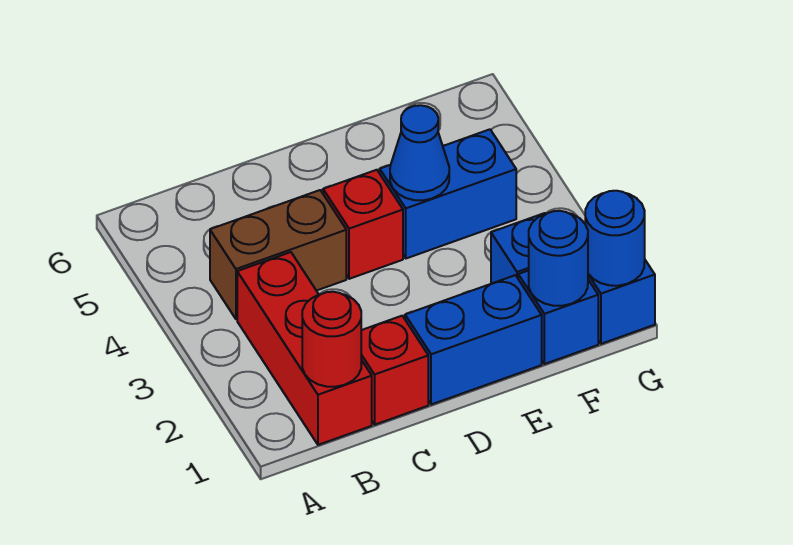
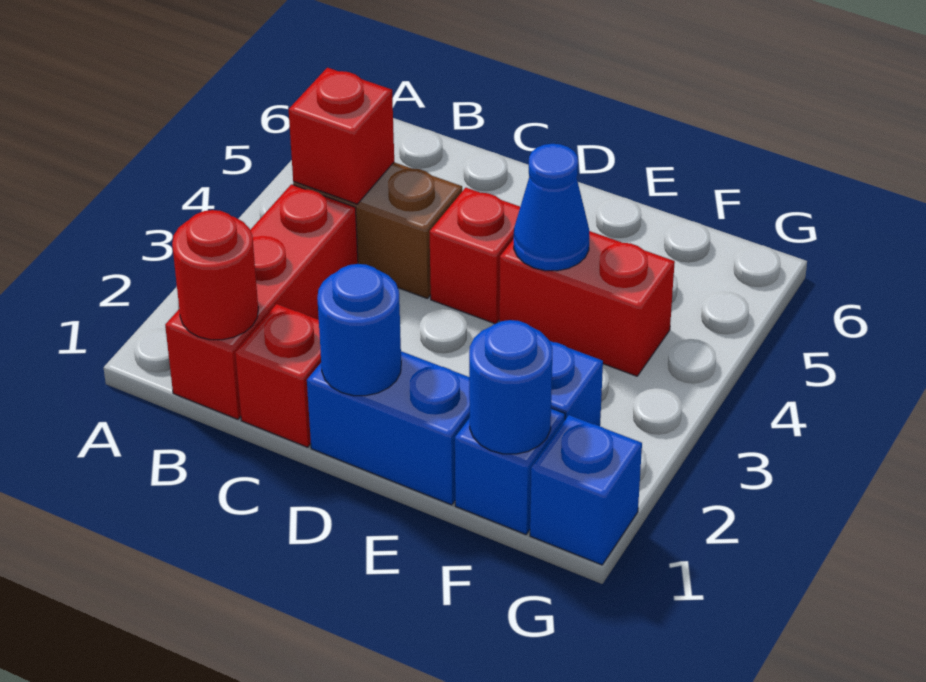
none -> red 1x1 brick [289,68,394,204]
blue 1x2 brick [380,129,516,258] -> red 1x2 brick [499,231,675,376]
blue 1x1 round brick [585,191,645,286] -> blue 1x1 round brick moved to [317,264,401,396]

